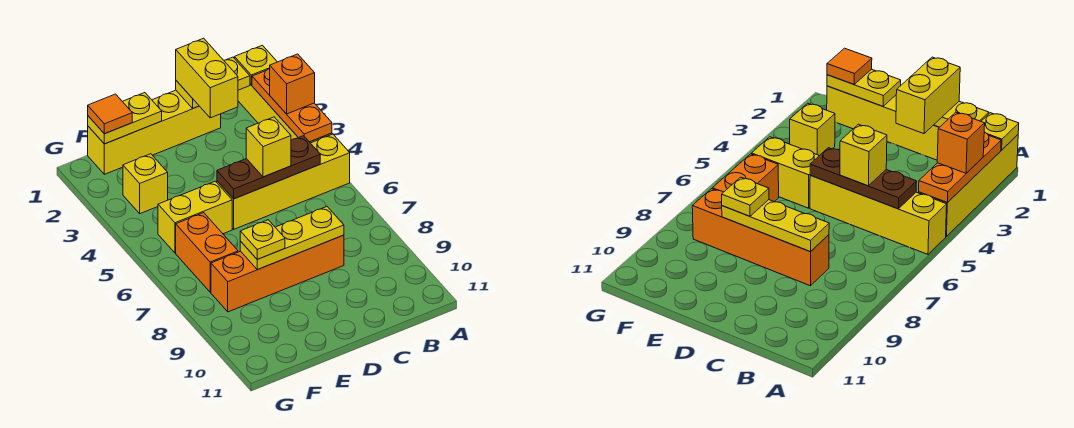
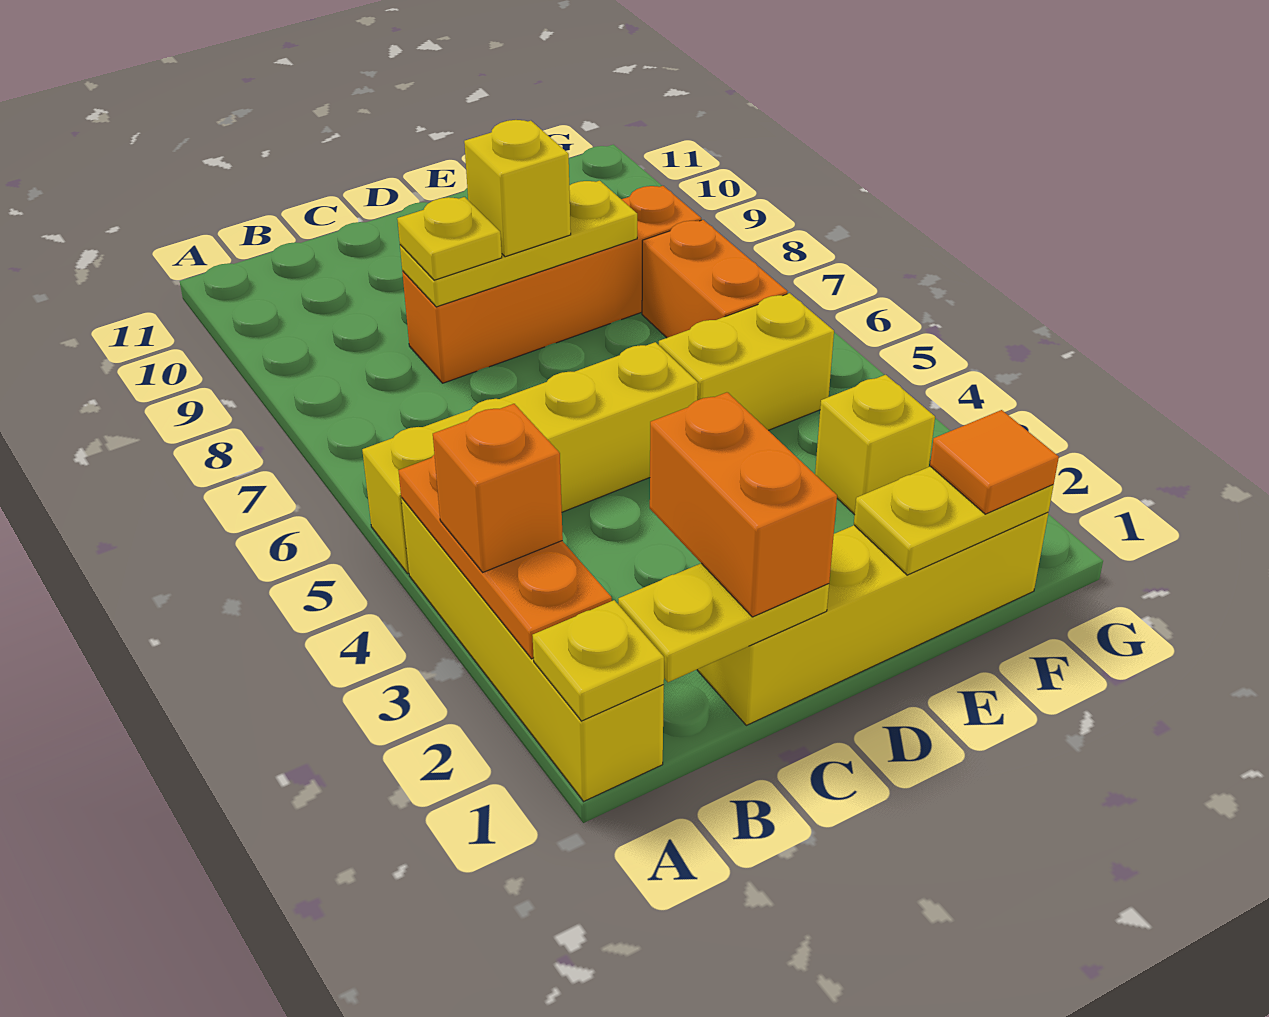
brown 1x3 plate [217,136,320,199] -> none
yellow 1x2 brick [176,38,238,118] -> orange 1x2 brick [650,392,837,617]
yellow 1x1 brick [246,117,291,177] -> yellow 1x1 brick moved to [464,120,571,257]
yellow 1x1 plate [240,220,285,259] -> yellow 1x1 plate moved to [397,197,502,280]

